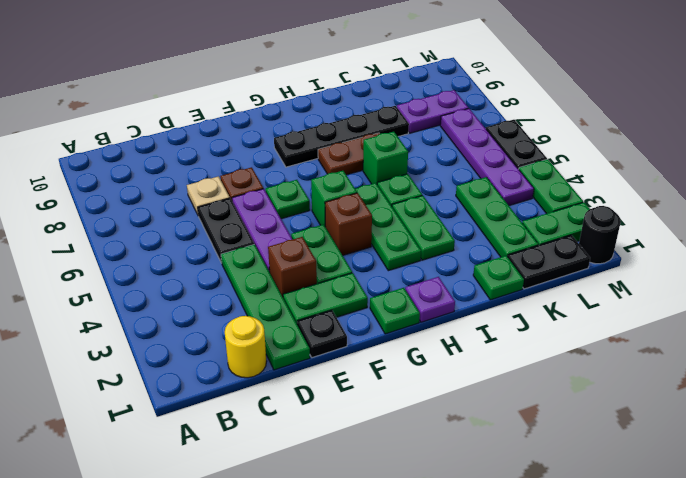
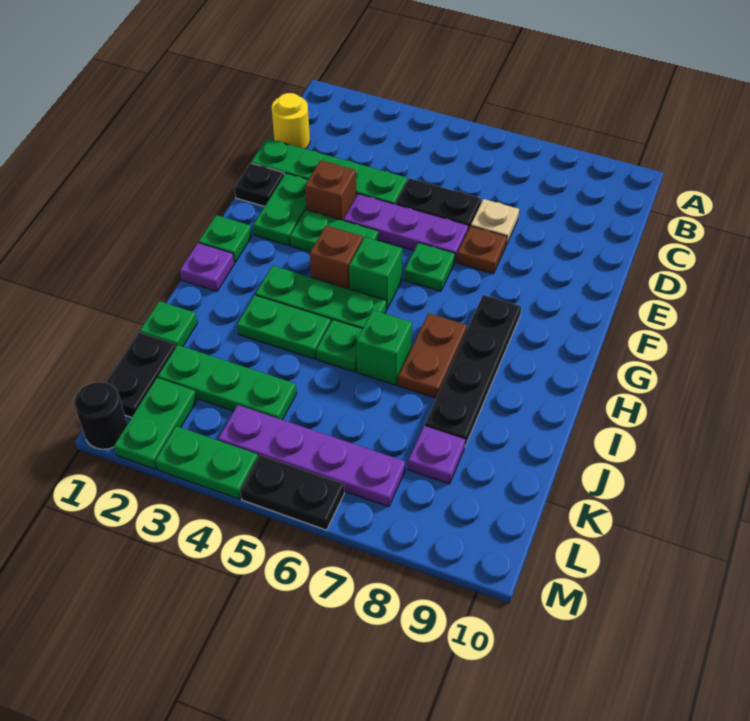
purple 1x2 plate [397,90,468,133] -> purple 1x1 plate [408,426,465,484]

